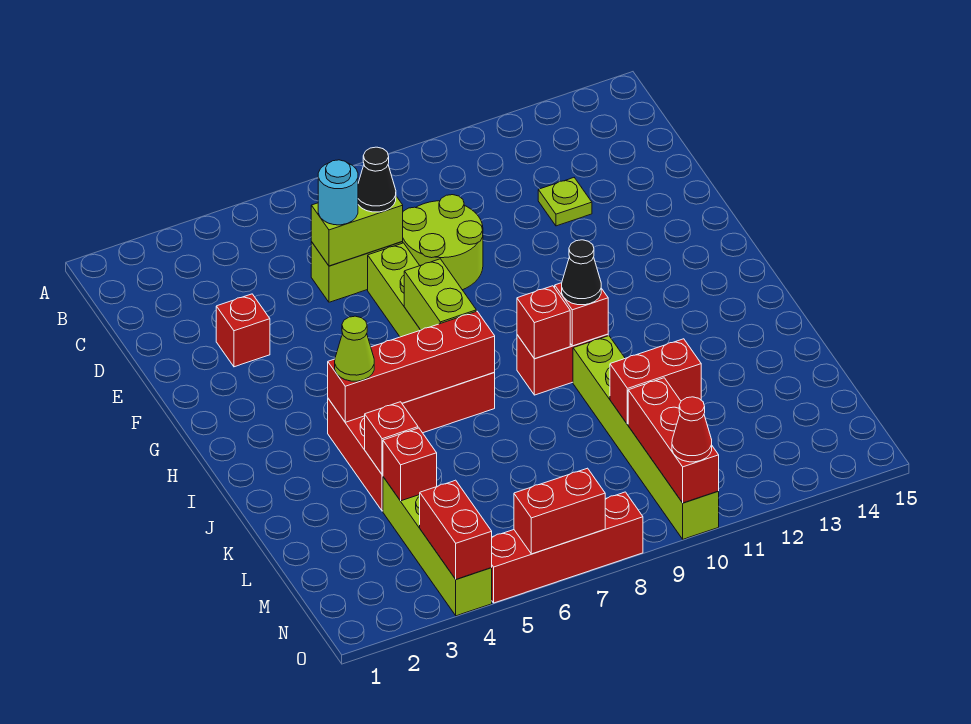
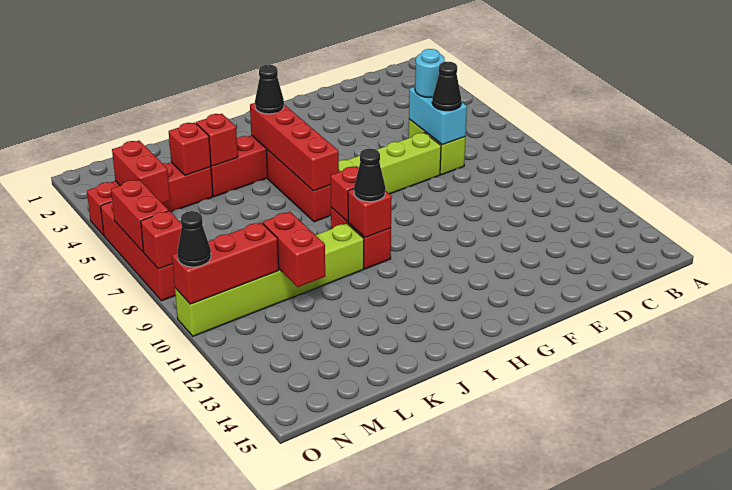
lime 1x2 brick [311,196,403,266] -> cyan 1x2 brick [409,87,467,145]
lime 2x2 round brick [403,195,483,290] -> none
lime 1x1 plate [538,178,592,226] -> none
red 1x1 brick [216,294,270,367] -> red 1x1 brick moved to [141,211,182,269]
lime 1x2 brick [404,259,476,330] -> none
lime 1x1 cone [335,316,374,381] -> black 1x1 cone [255,65,284,114]
lime 1x4 brick [383,477,492,616] -> red 1x4 brick [87,162,213,235]
red 1x2 brick [420,480,492,579] -> red 1x2 brick turned to [112,141,170,203]
red 1x1 cone [672,397,712,462] -> black 1x1 cone [178,211,211,267]

